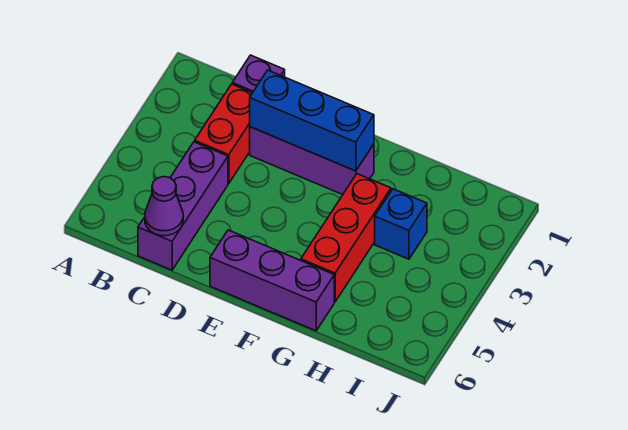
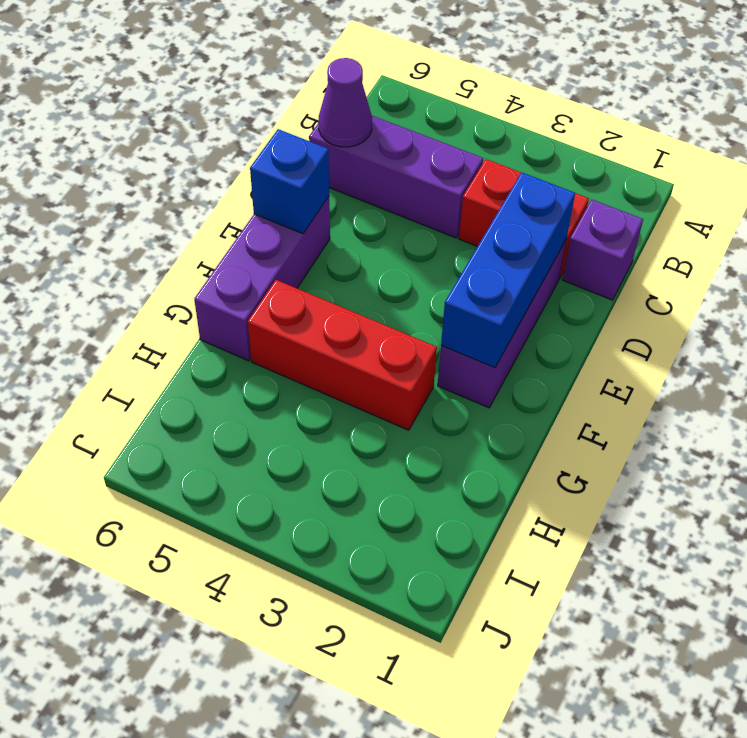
blue 1x1 brick [375,189,427,259] -> blue 1x1 brick moved to [250,129,329,234]

